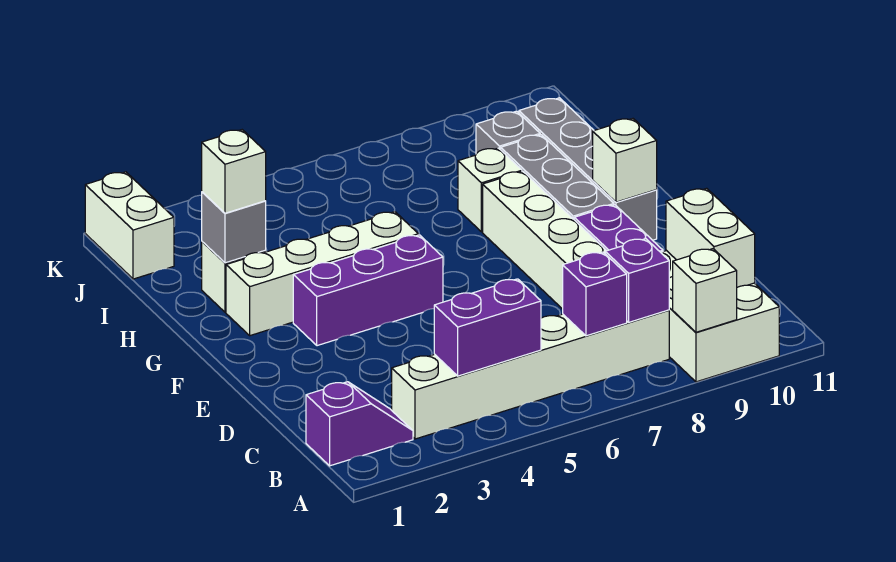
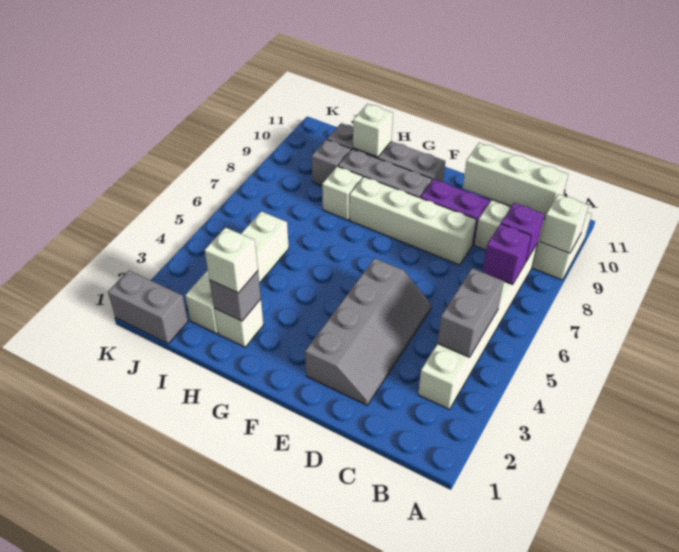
purple 1x2 slope [306,382,413,466] -> none
purple 1x2 brick [434,279,541,376] -> grey 1x2 brick [438,268,504,357]
white 1x2 brick [666,188,755,287] -> white 1x3 brick [463,143,568,219]
none -> grey 2x4 slope [305,258,431,405]
purple 1x3 brick [293,235,443,346] -> none
white 1x1 brick [593,119,657,202] -> white 1x1 brick moved to [353,104,393,157]
white 1x4 brick [226,211,418,336] -> white 1x4 brick moved to [185,211,289,334]
white 1x2 brick [85,172,174,279] -> grey 1x2 brick [108,271,188,344]

